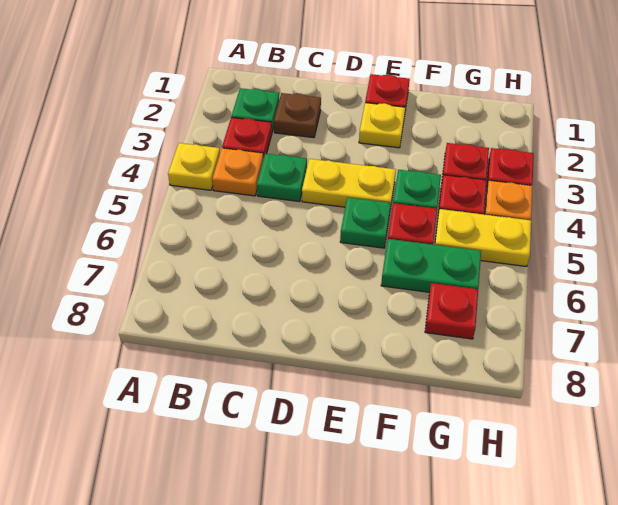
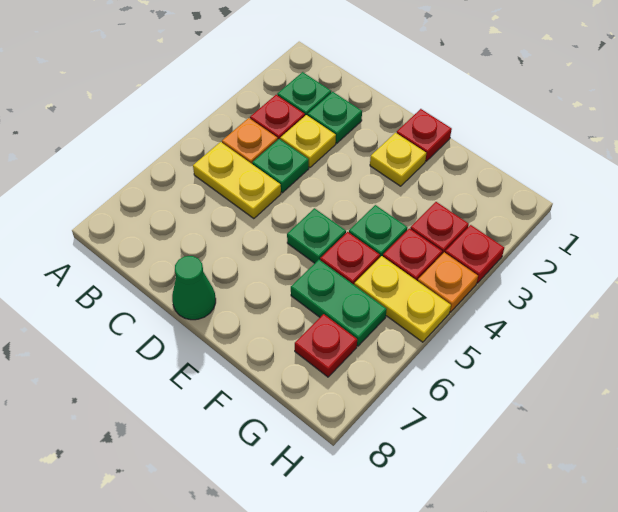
yellow 1x1 plate [168,143,220,190] -> yellow 1x1 plate moved to [280,115,336,167]
brown 1x1 plate [274,93,321,138] -> green 1x1 plate [308,92,362,143]
yellow 1x2 plate [302,159,396,209] -> yellow 1x2 plate moved to [193,142,281,219]
none -> green 1x1 cone [172,256,216,320]

